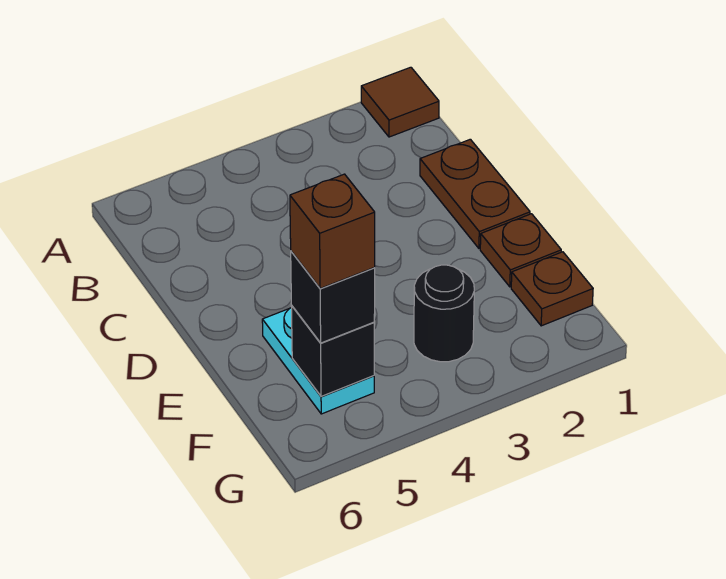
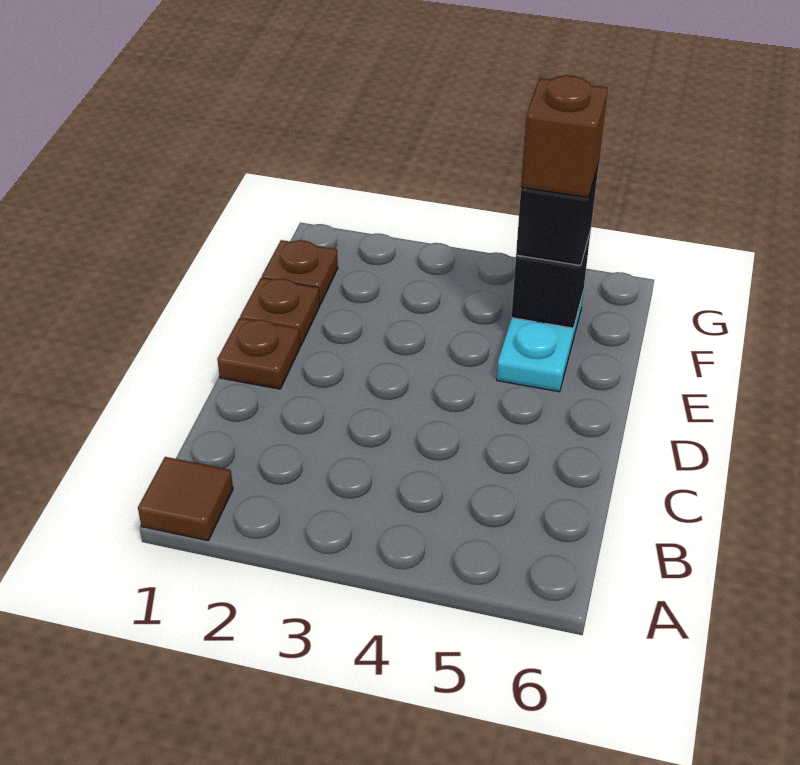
brown 1x2 plate [420,139,530,248] -> brown 1x1 plate [217,318,300,389]
black 1x1 round brick [414,265,474,362] -> none

